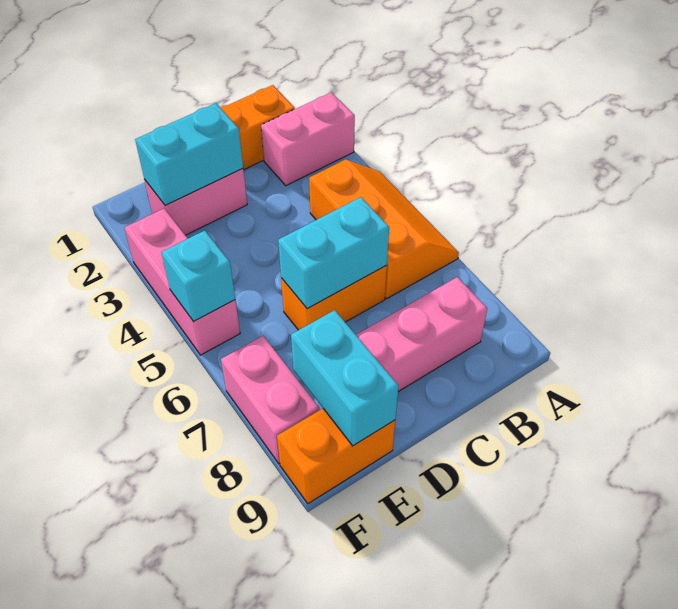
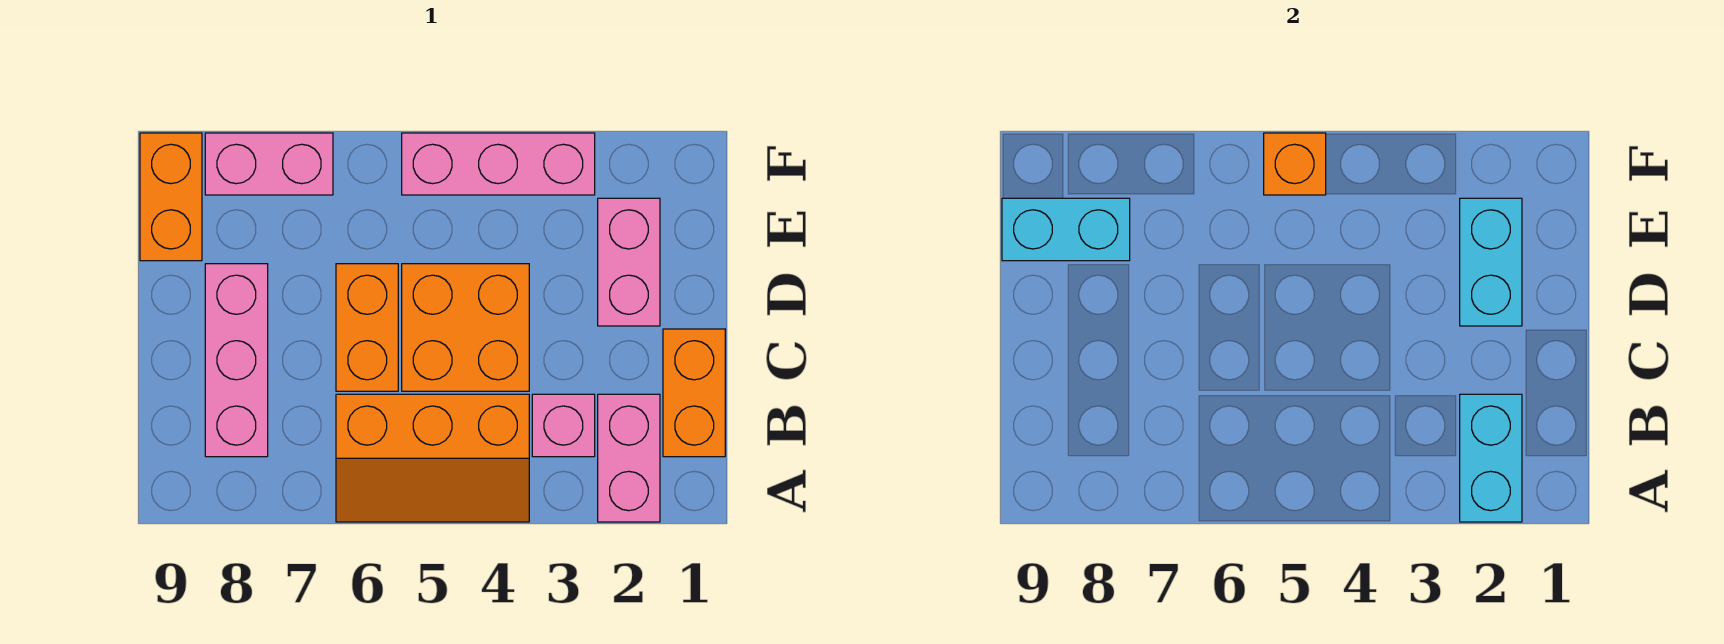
none -> pink 1x1 brick [532,394,595,457]
none -> orange 2x2 brick [402,264,529,391]
cyan 1x2 brick [278,197,389,309] -> cyan 1x2 brick moved to [1460,394,1522,522]
cyan 1x1 brick [162,231,235,322] -> orange 1x1 brick [1264,133,1326,195]

